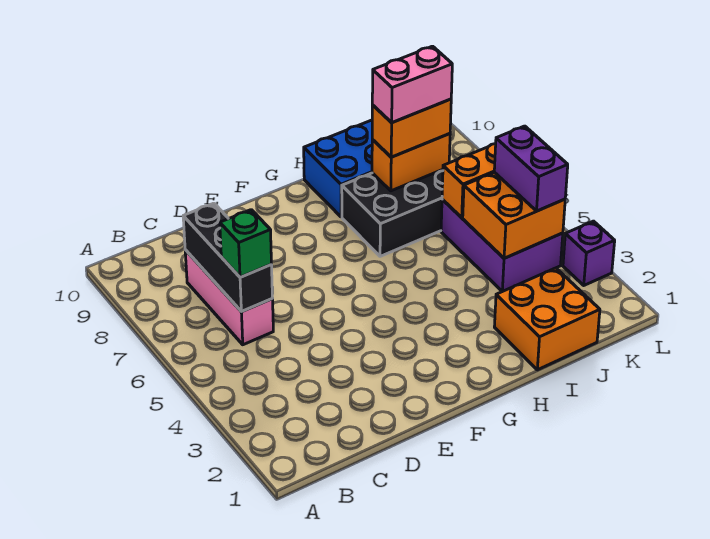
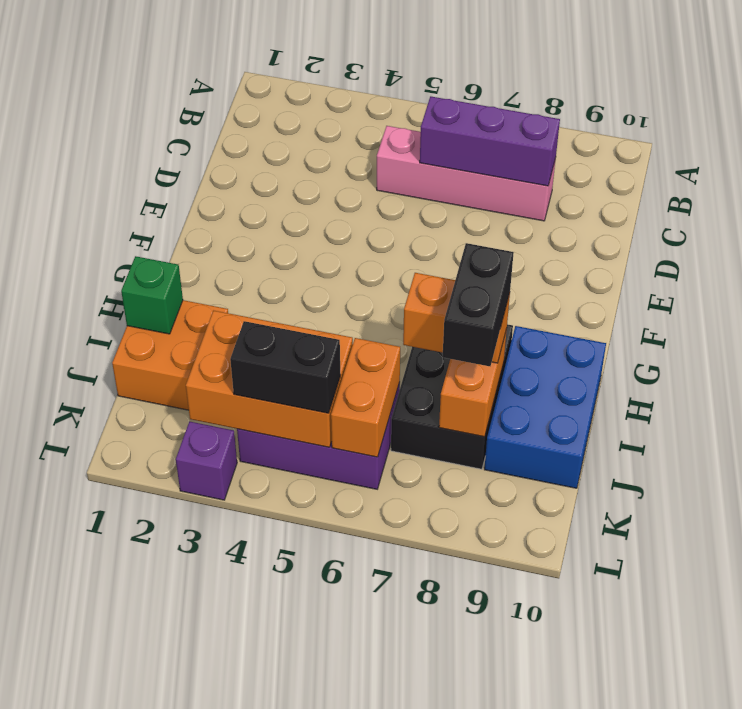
pink 1x3 brick [185,250,273,345] -> pink 1x4 brick [377,126,556,221]
black 1x3 brick [183,203,272,312] -> purple 1x3 brick [420,96,560,186]
green 1x1 brick [220,210,271,277] -> green 1x1 brick moved to [121,256,183,334]
orange 1x2 brick [372,99,451,157] -> orange 1x2 brick turned to [403,273,510,363]
pink 1x2 brick [372,46,452,123] -> black 1x2 brick [443,243,514,366]
orange 2x2 brick [463,172,565,258] -> orange 2x3 brick [186,311,353,447]
purple 1x2 brick [494,126,568,211] -> black 1x2 brick [230,321,340,413]

